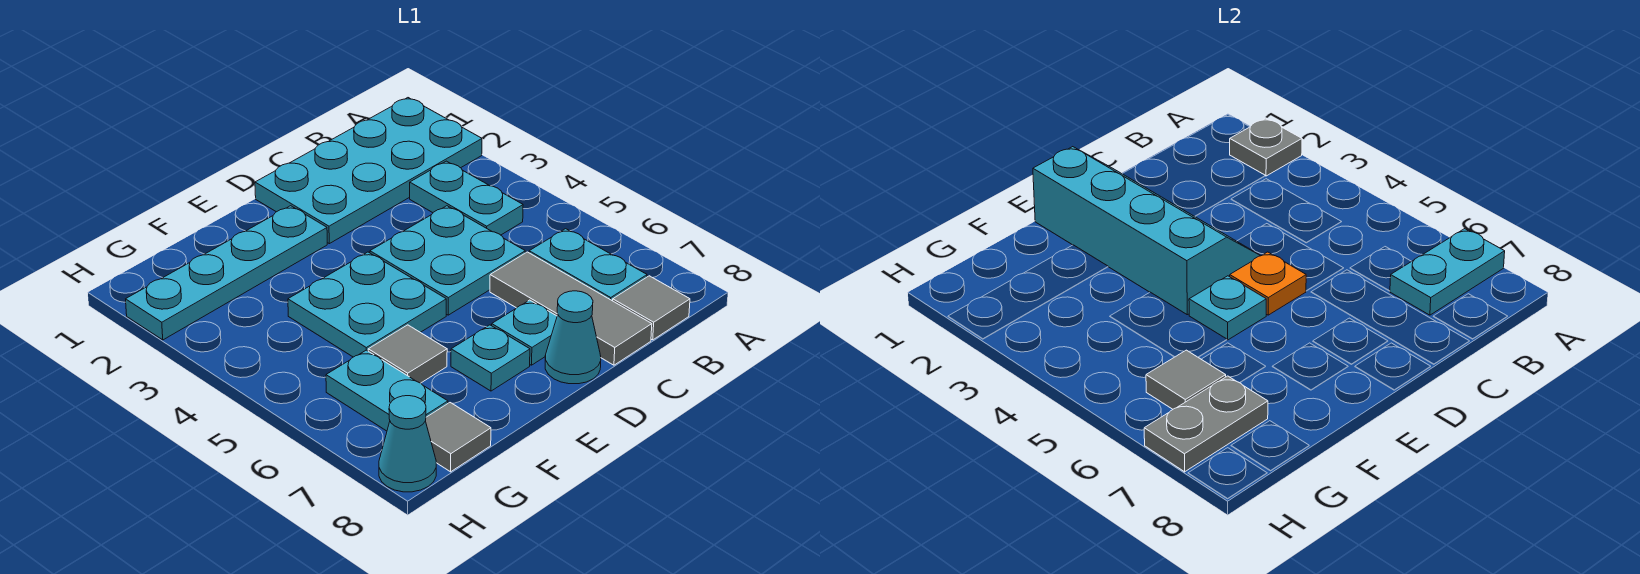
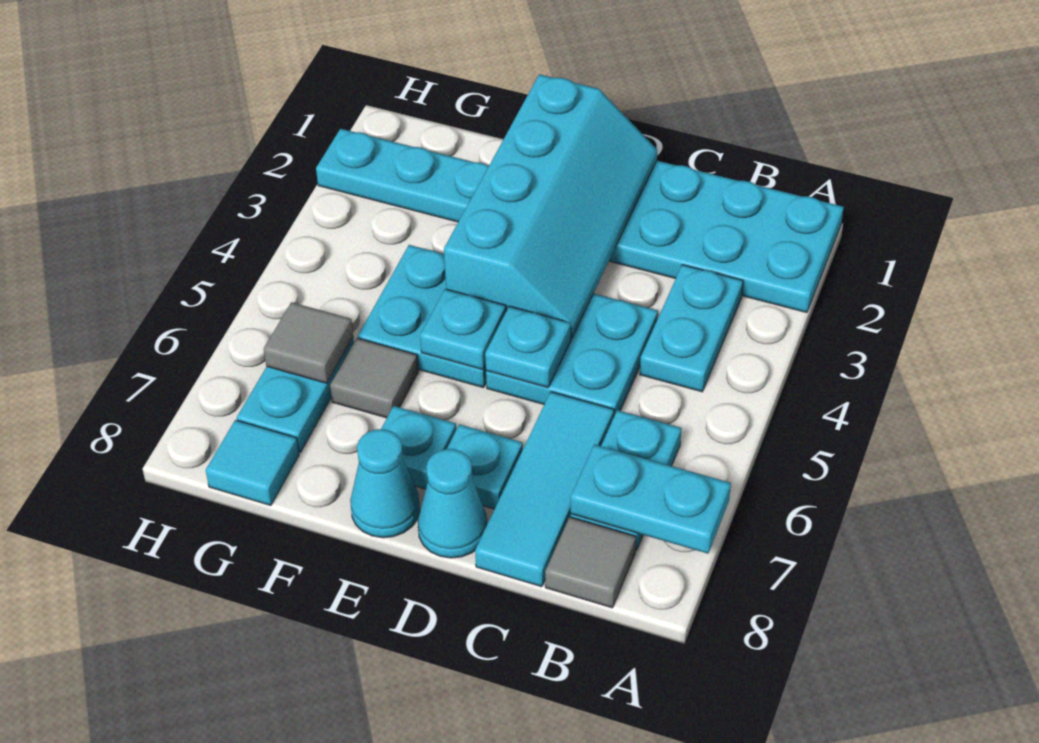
grey 1x1 plate [1230,118,1302,176] -> none
grey 1x3 tile [490,252,652,365] -> cyan 1x3 tile [475,392,614,587]
orange 1x1 plate [1230,252,1306,315] -> cyan 1x1 plate [485,306,571,388]
grey 1x2 plate [1144,376,1268,472] -> none
grey 1x1 tile [426,403,491,472] -> cyan 1x1 tile [206,420,299,506]
cyan 1x1 cone [379,396,436,492] -> cyan 1x1 cone moved to [350,429,420,538]

